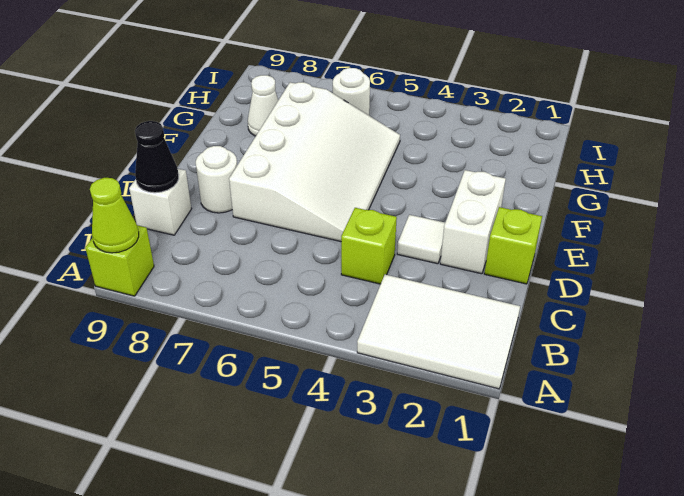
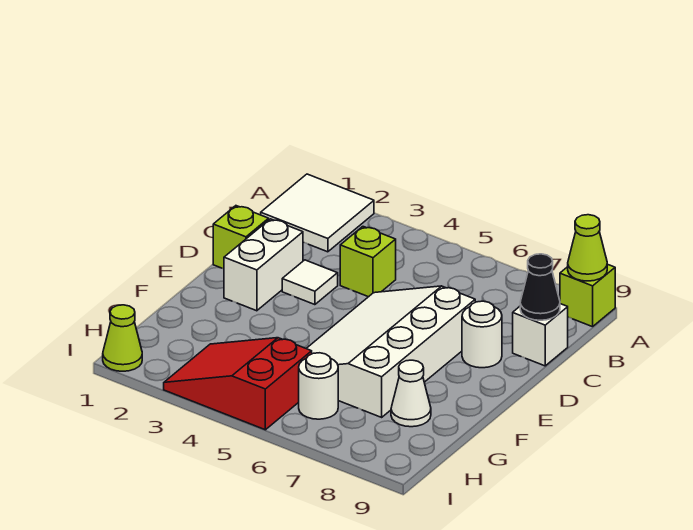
white 2x3 tile [357,275,520,389] -> white 2x2 tile [261,174,374,252]
none -> red 2x3 slope [164,338,312,430]
none -> lime 1x1 cone [103,305,142,371]

